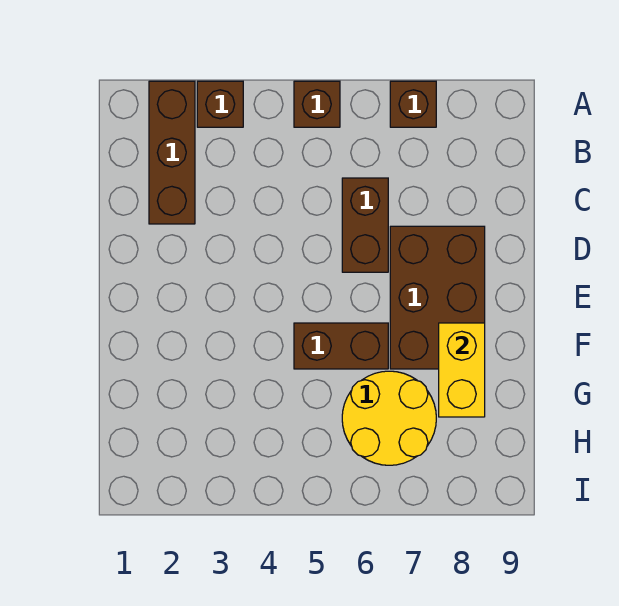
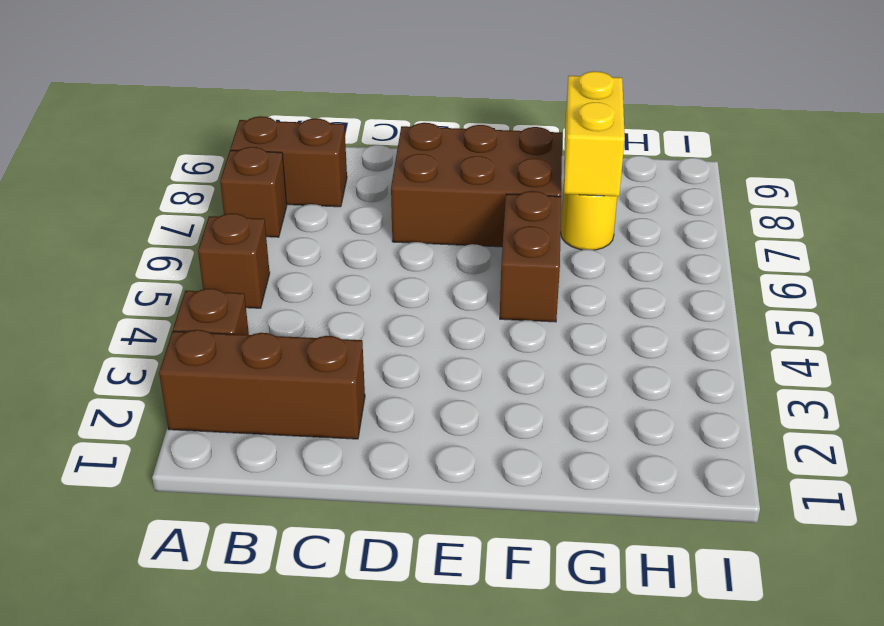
brown 1x2 brick [342,178,388,272] -> brown 1x2 brick moved to [230,116,347,207]
yellow 1x2 brick [439,323,485,417] -> yellow 1x2 brick turned to [564,71,625,196]
yellow 2x2 round brick [342,371,436,465] -> yellow 1x1 round brick [561,190,617,250]

